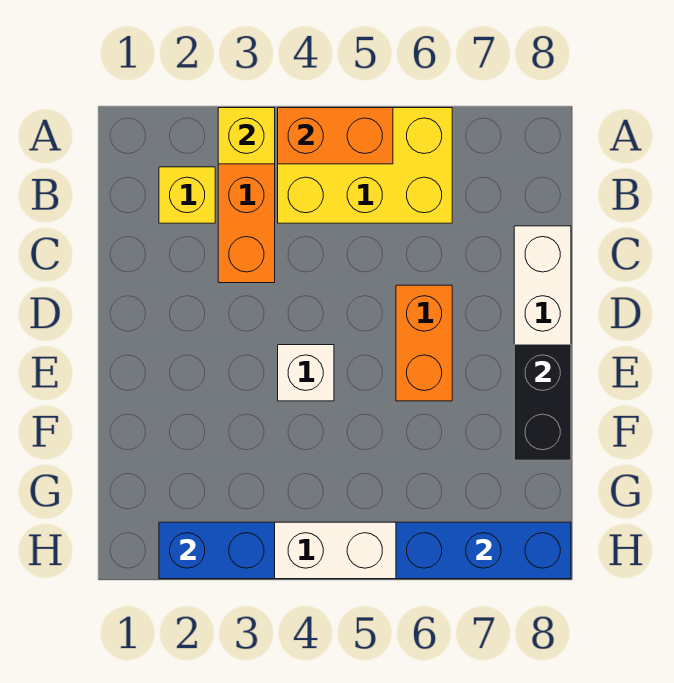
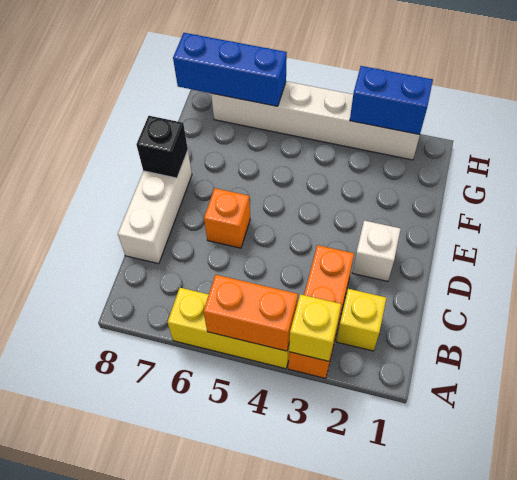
yellow 2x3 brick [278,108,452,223] -> yellow 1x3 brick [168,288,289,369]
orange 1x2 brick [396,285,452,401] -> orange 1x1 brick [204,188,250,248]
white 1x1 brick [278,345,334,401] -> white 1x1 brick moved to [353,221,401,281]
black 1x2 brick [514,345,571,460] -> black 1x1 brick [136,116,188,178]

